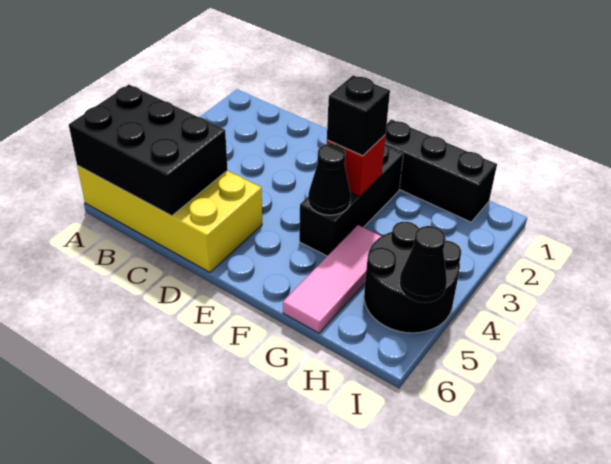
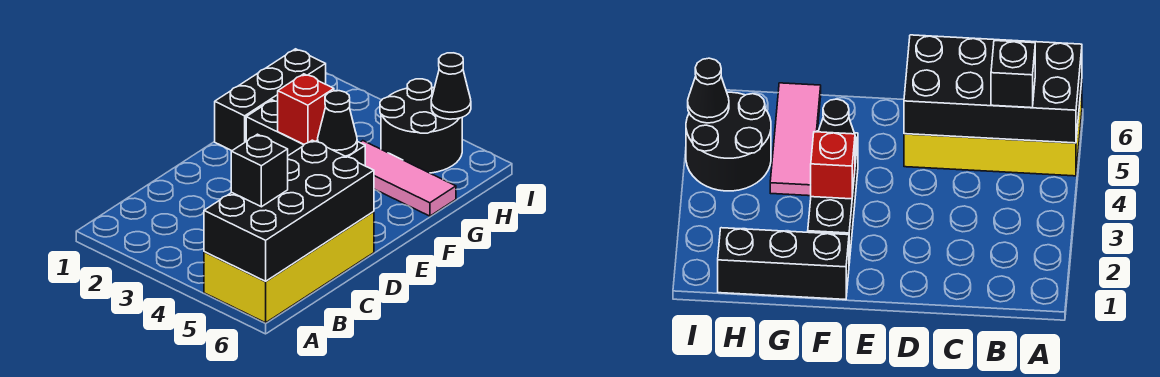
black 2x3 brick [69,85,228,216] -> black 2x4 brick [204,140,374,281]
black 1x1 brick [327,75,390,156] -> black 1x1 brick moved to [231,134,288,207]

